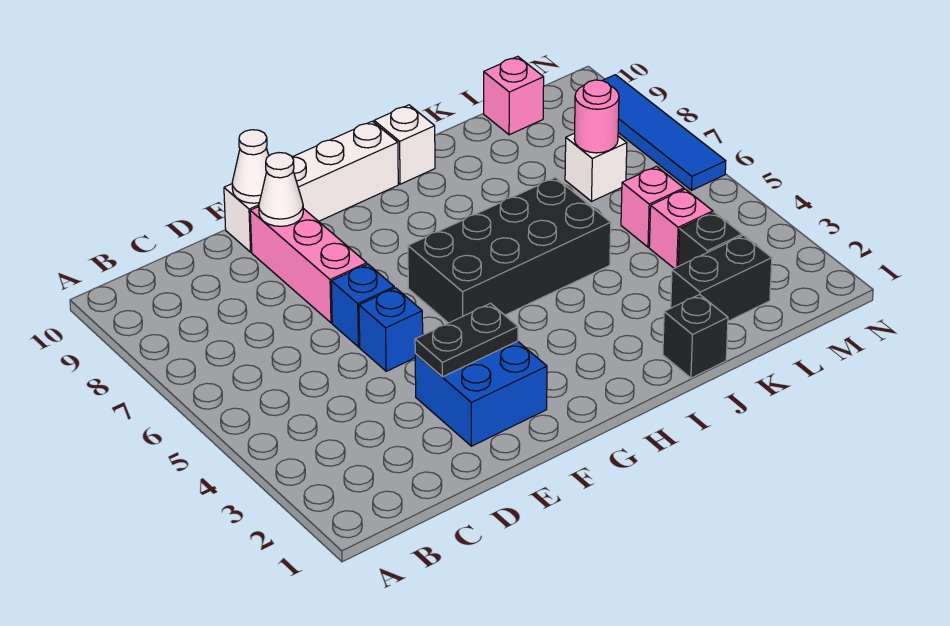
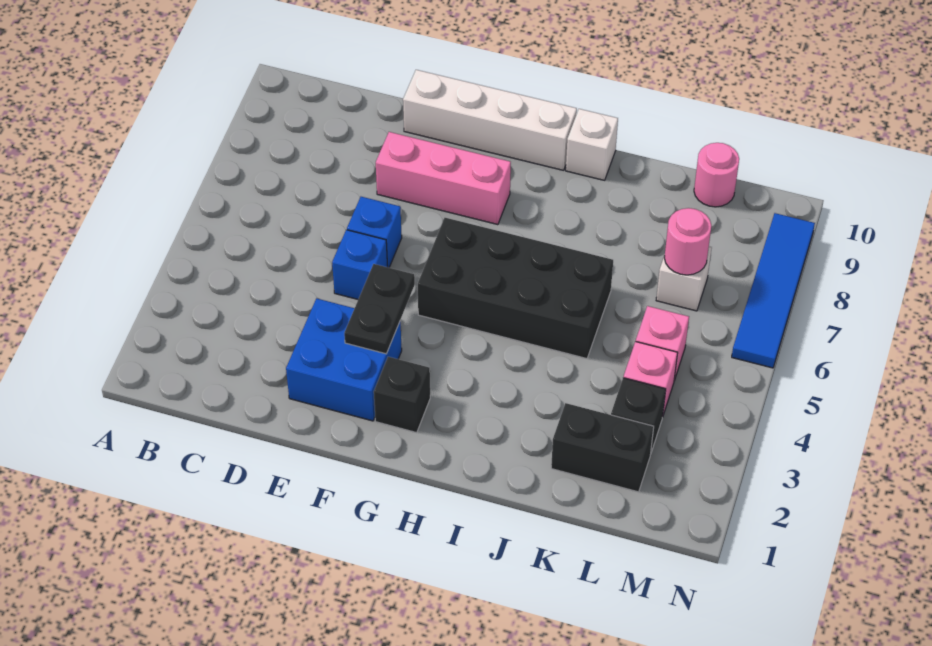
black 1x2 plate [415,303,518,377] -> black 1x2 plate turned to [344,264,415,354]
pink 1x3 brick [250,207,367,323] -> pink 1x3 brick turned to [376,132,511,225]
white 1x1 cone [259,153,303,226] -> none
white 1x1 cone [232,130,269,203] -> none
black 1x1 brick [663,295,728,378] -> black 1x1 brick moved to [374,357,430,433]
pink 1x1 brick [484,56,544,135] -> pink 1x1 round brick [694,143,739,207]

